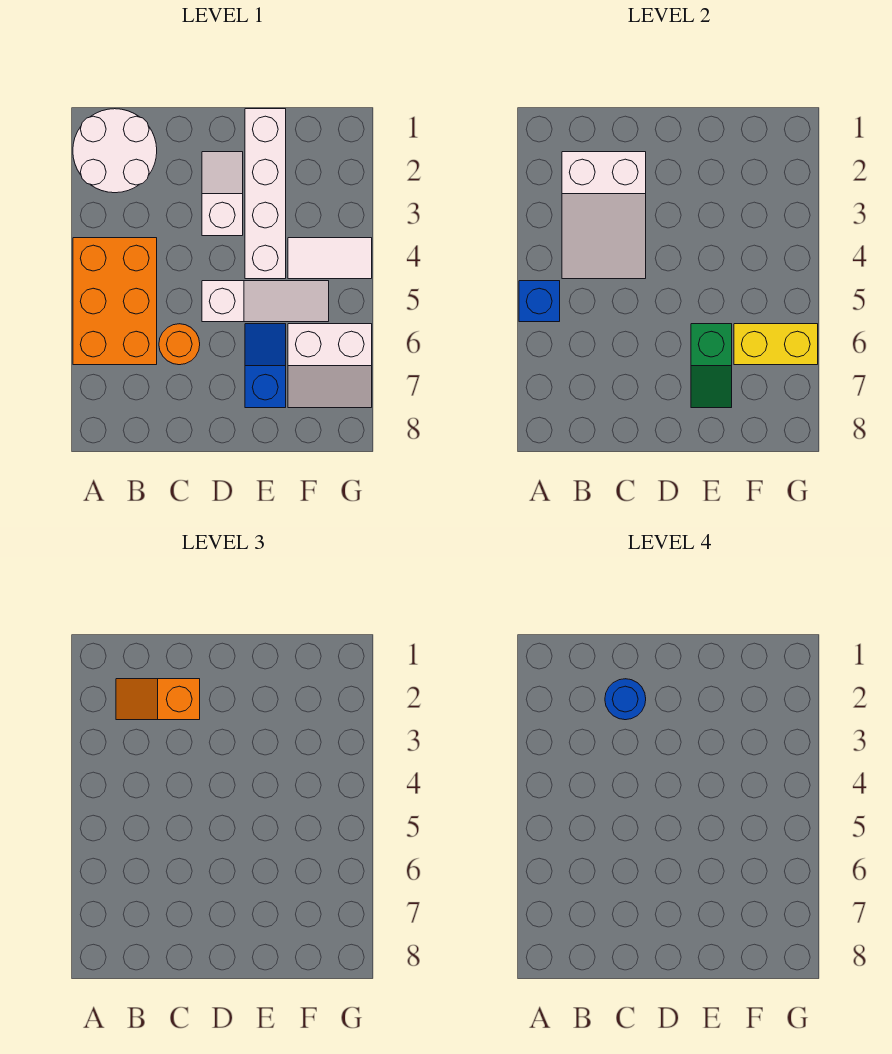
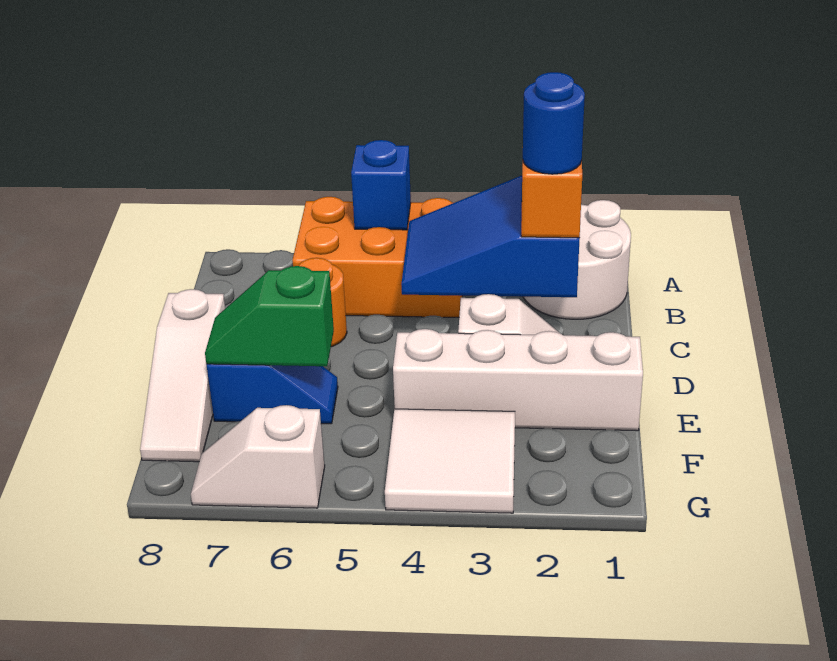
white 2x3 slope [562,152,646,279] -> blue 2x3 slope [401,176,580,297]
white 1x3 slope [202,281,329,322] -> white 1x3 slope moved to [140,289,225,462]
white 1x2 tile [288,238,372,279] -> white 2x2 tile [385,409,515,513]
white 2x2 slope [288,324,372,408] -> white 1x2 slope [191,405,325,508]
yellow 1x2 brick [734,324,818,365] -> none

